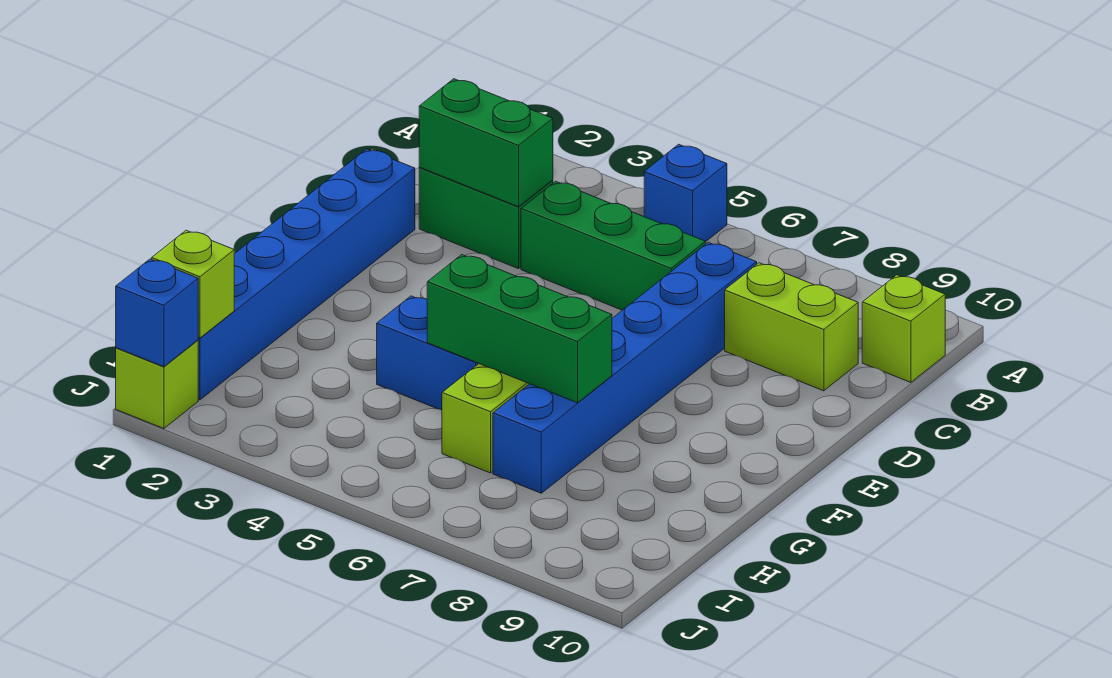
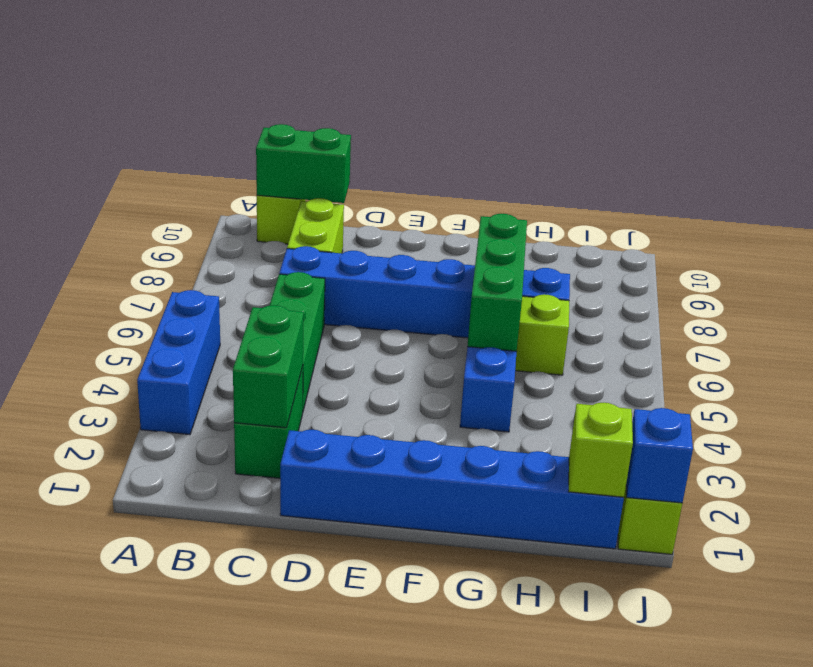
blue 1x1 brick [644,144,727,241] -> blue 1x3 brick [137,290,220,435]
none -> green 1x2 brick [256,124,351,203]

